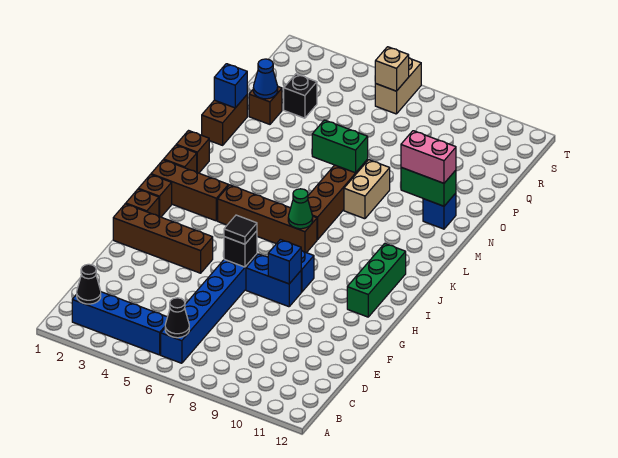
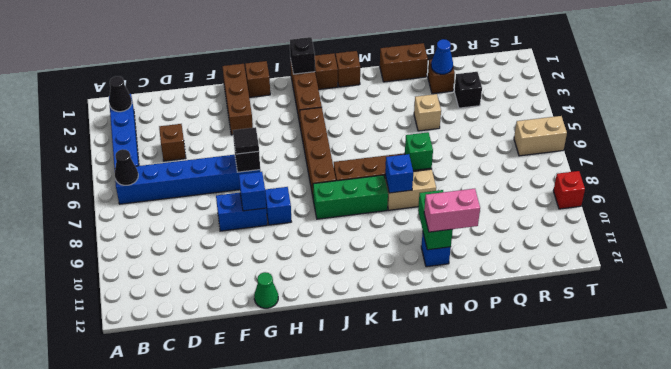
brown 1x4 brick [113,204,213,273] -> brown 1x3 brick [222,64,253,135]
blue 1x2 brick [246,254,301,307] -> blue 1x2 brick turned to [216,193,267,231]
green 1x3 brick [347,243,406,317] -> green 1x3 brick moved to [313,175,388,219]
brown 1x1 brick [138,175,172,217] -> brown 1x1 brick moved to [159,124,186,161]
none -> black 1x1 brick [290,37,315,74]
green 1x1 cone [288,189,313,229] -> green 1x1 cone moved to [254,272,278,308]
green 1x2 brick [312,120,368,173] -> green 1x1 brick [405,132,433,170]
pink 1x2 brick [401,131,456,183] -> pink 1x2 brick turned to [424,189,480,232]
blue 1x1 brick [214,64,247,108] -> blue 1x1 brick moved to [385,154,413,193]
tan 1x1 brick [375,47,409,91] -> tan 1x1 brick moved to [414,94,441,131]
none -> red 1x1 brick [553,171,585,209]

